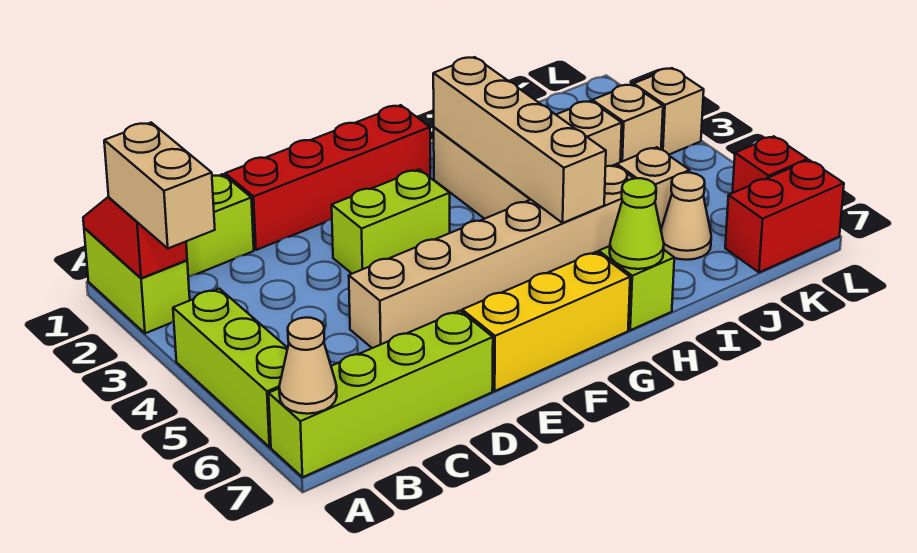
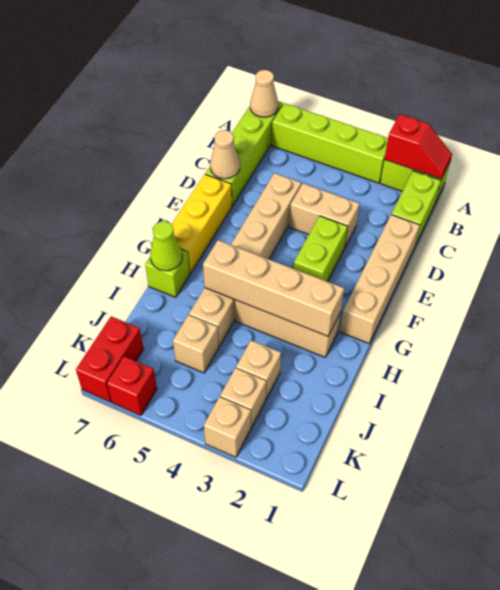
tan 1x2 brick [104,123,215,248] -> tan 1x2 brick moved to [289,183,360,247]
lime 1x3 brick [173,289,288,447] -> lime 1x4 brick [272,103,388,183]
red 1x4 brick [225,105,430,250] -> tan 1x4 brick [340,215,420,343]
tan 1x1 cone [661,173,711,260] -> tan 1x1 cone moved to [210,130,240,179]

